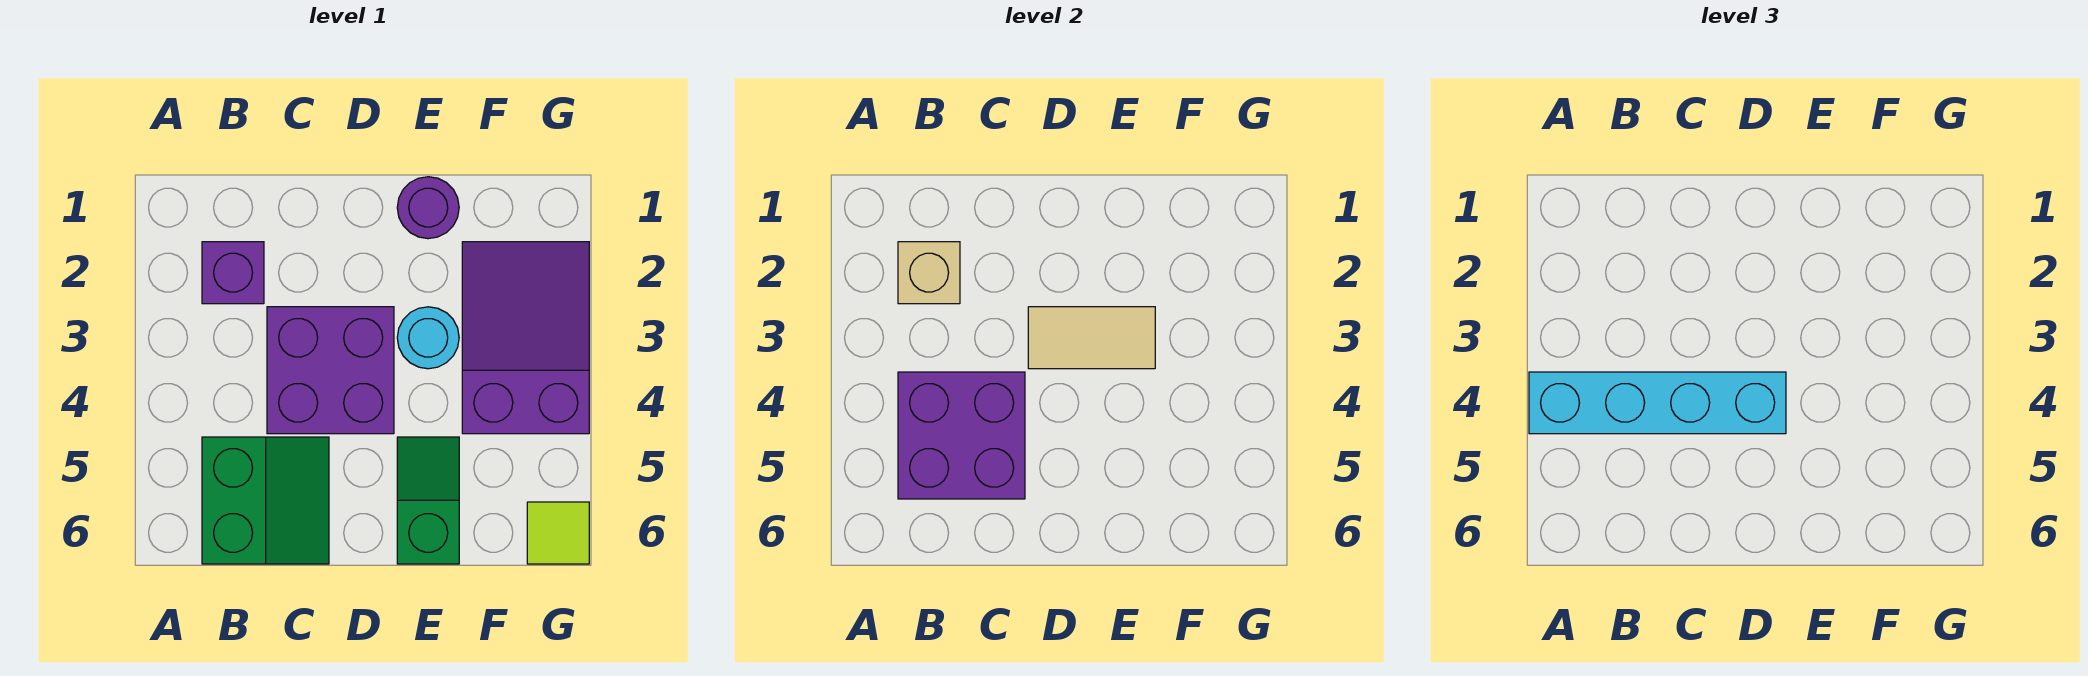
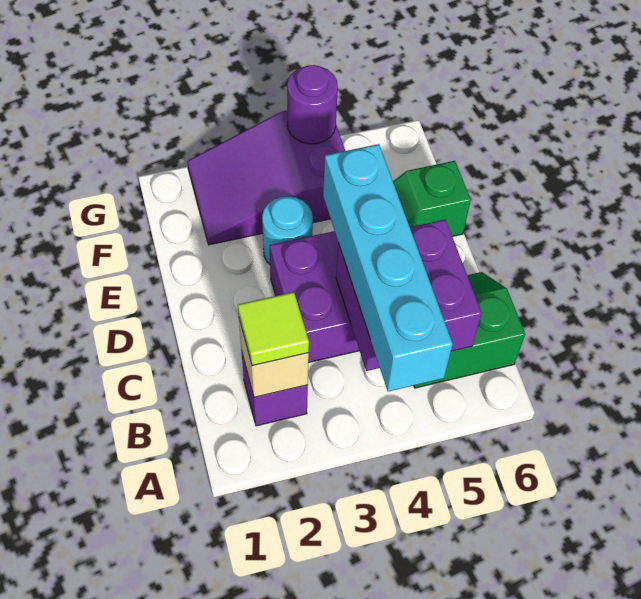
tan 1x2 tile [1028,307,1155,369] -> none
purple 1x1 round brick [397,177,459,239] -> purple 1x1 round brick moved to [287,65,338,144]
lime 1x1 tile [527,502,589,564] -> lime 1x1 tile moved to [238,292,309,366]

